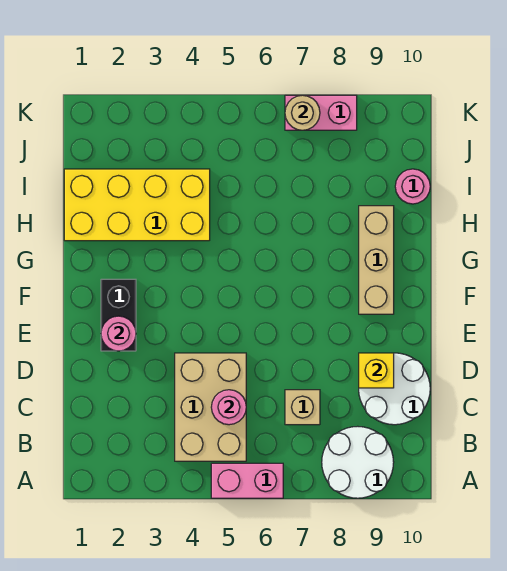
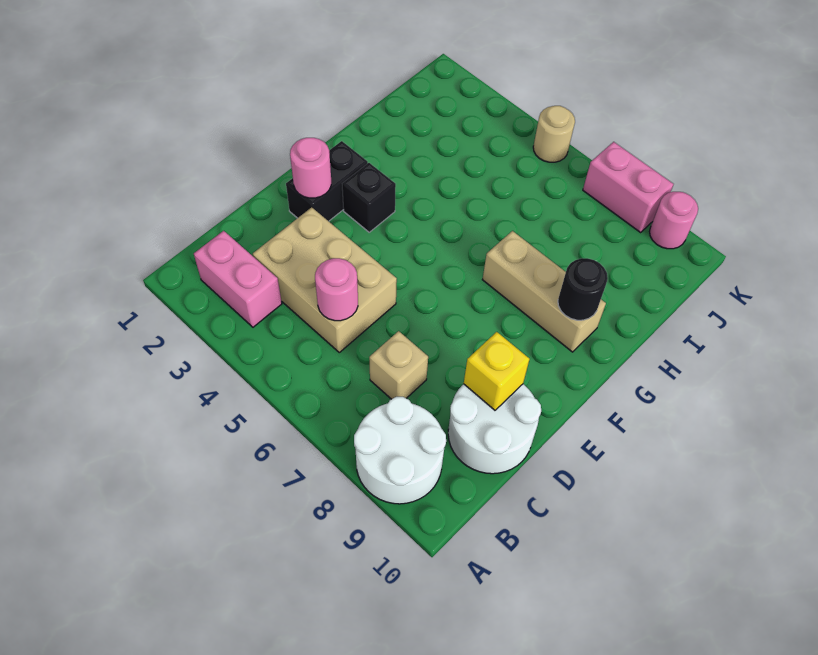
pink 1x2 brick [211,463,283,498] -> pink 1x2 brick moved to [194,231,282,327]
tan 2x3 brick [175,353,246,461] -> tan 2x3 brick turned to [253,207,397,352]
none -> black 1x1 brick [342,163,396,232]
tan 1x3 brick [359,206,394,314] -> tan 1x3 brick turned to [482,231,606,352]
none -> black 1x1 round brick [558,258,608,320]
yellow 2x4 brick [64,169,210,241] -> none
pink 1x1 round brick [395,169,430,204] -> pink 1x1 round brick moved to [650,192,698,249]
tan 1x1 round brick [285,95,320,130] -> tan 1x1 round brick moved to [533,106,575,162]

